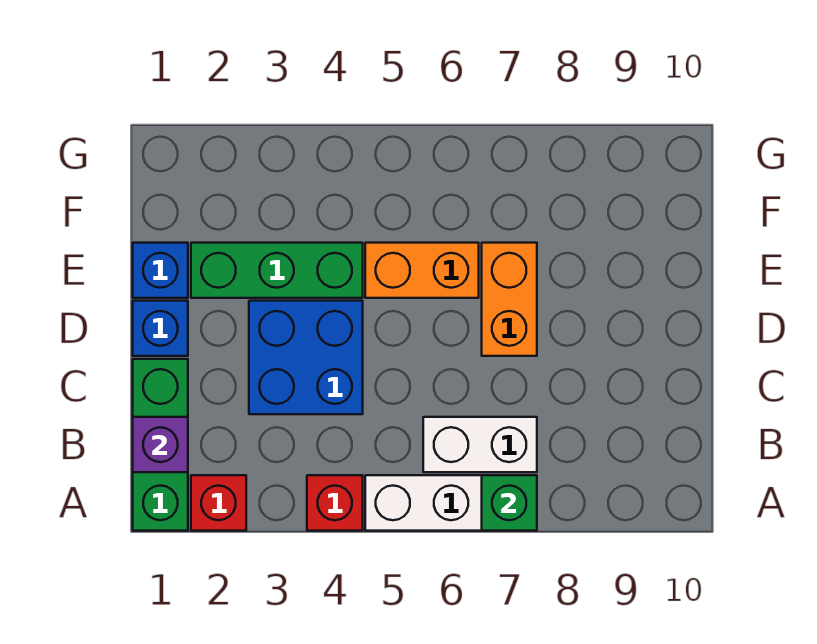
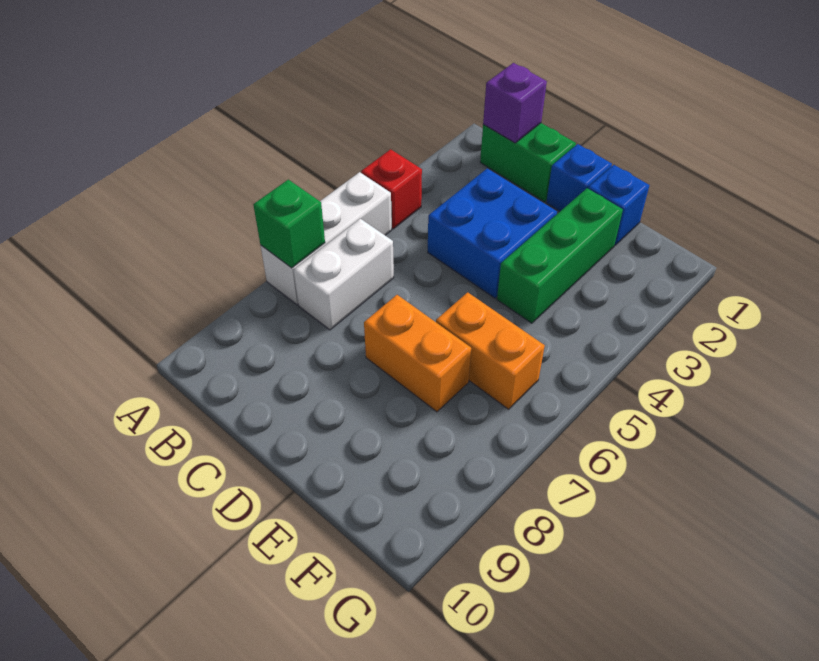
green 1x3 brick [133,359,188,531] -> green 1x2 brick [480,123,576,202]
red 1x1 brick [191,475,246,531] -> none
orange 1x2 brick [365,243,479,298] -> orange 1x2 brick turned to [436,292,545,409]

